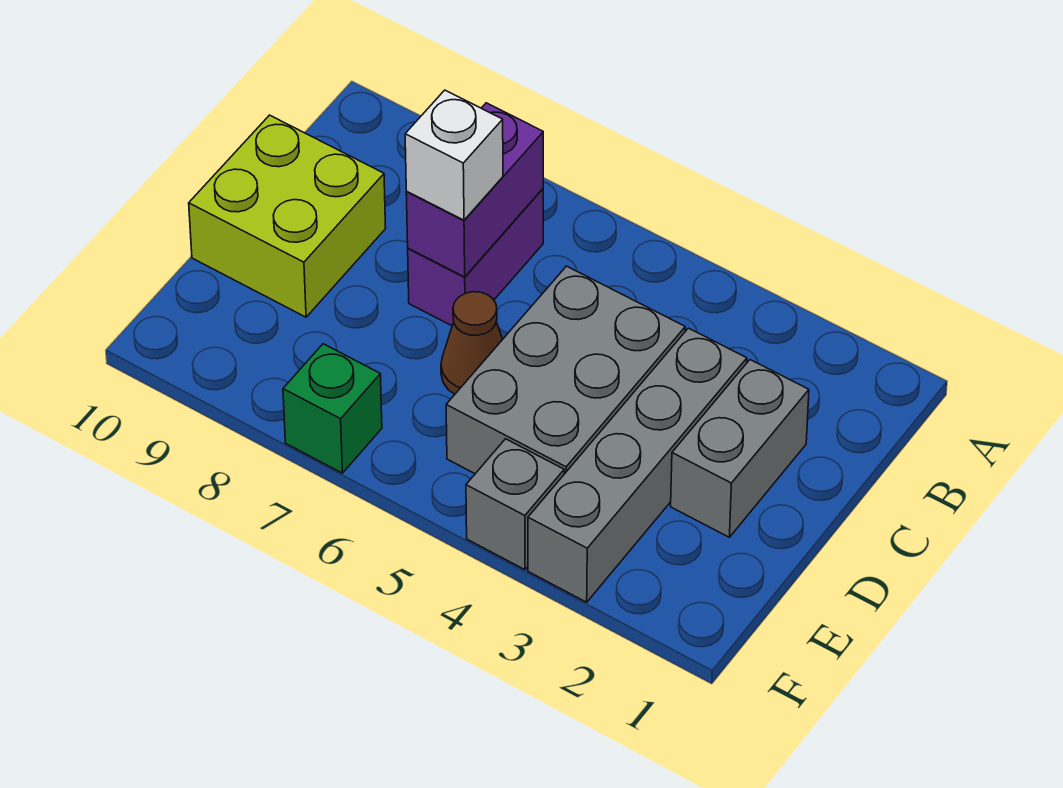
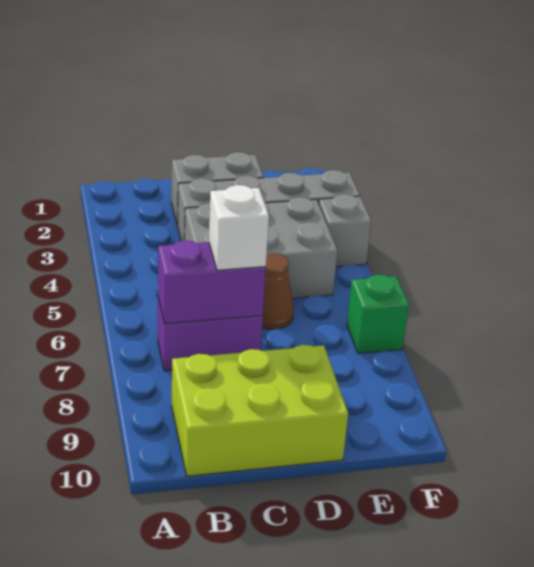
lime 2x2 brick [189,115,386,317] -> lime 2x3 brick [172,345,348,476]

